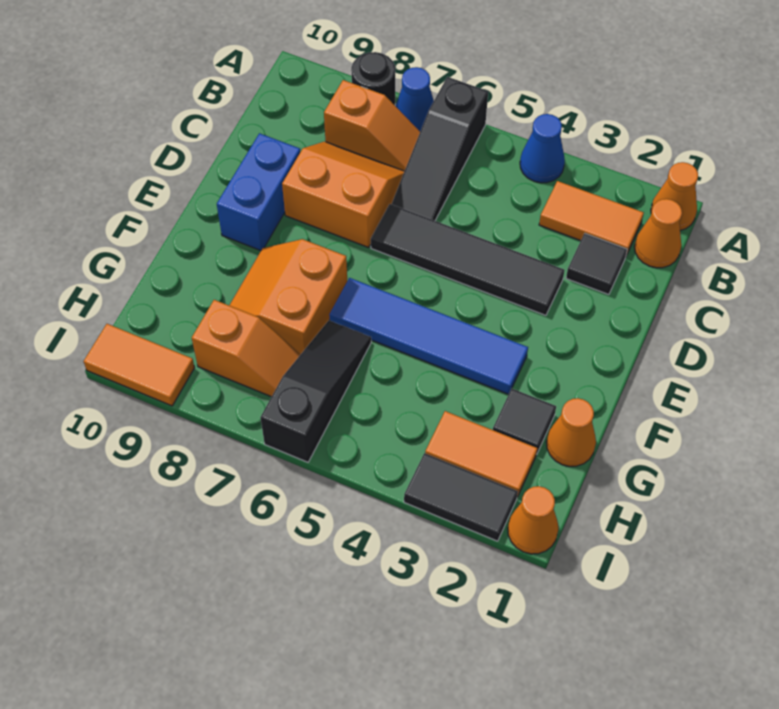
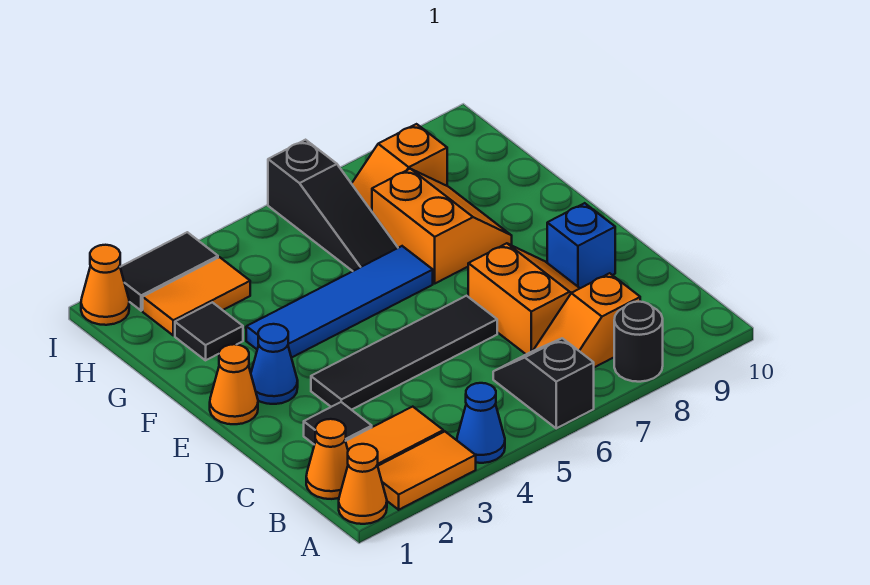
black 1x3 slope [392,77,488,221] -> black 1x2 slope [493,338,594,428]
blue 1x1 cone [395,67,434,131] -> blue 1x1 cone moved to [251,324,298,404]
orange 2x2 slope [282,142,404,247] -> orange 2x2 slope turned to [468,243,580,354]
blue 1x2 brick [217,133,300,251] -> blue 1x1 brick [547,203,615,288]
orange 1x1 cone [546,398,596,466] -> orange 1x1 cone moved to [210,344,258,424]
orange 1x2 tile [84,324,195,406] -> orange 1x2 tile moved to [378,432,476,510]

